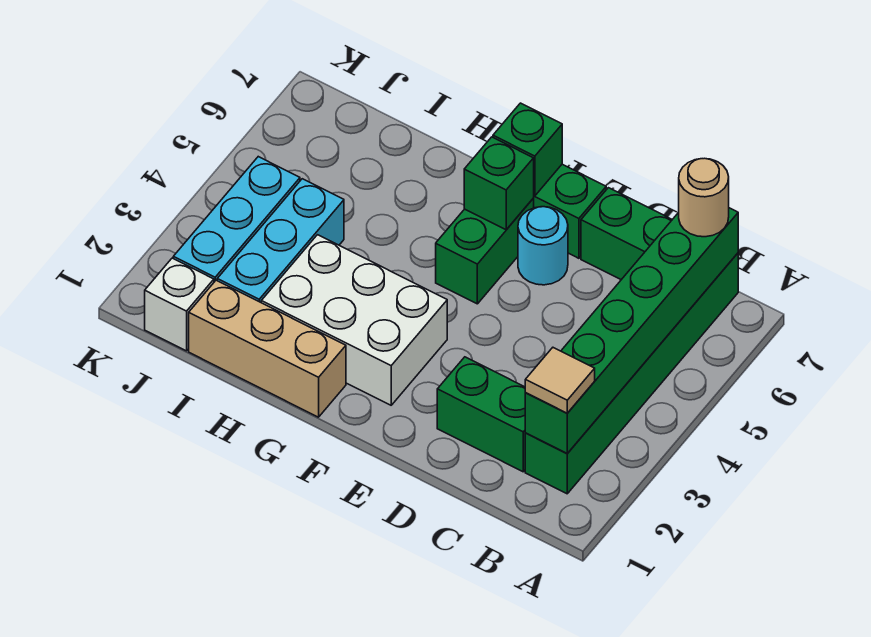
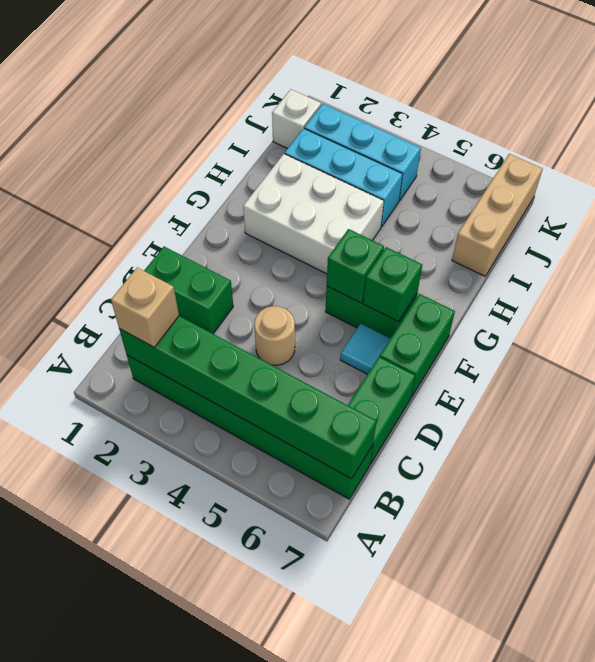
tan 1x1 tile [525,348,595,413] -> tan 1x1 brick [111,268,179,347]
tan 1x1 round brick [679,158,729,237] -> tan 1x1 round brick moved to [254,306,295,365]
green 1x2 brick [437,357,526,472] -> green 1x2 brick turned to [144,247,233,334]
cyan 1x1 round brick [518,207,568,285] -> cyan 1x1 tile [340,323,390,374]
white 2x3 brick [261,235,447,405] -> white 2x3 brick turned to [243,154,384,274]
green 1x1 brick [493,103,562,196] -> green 1x1 brick moved to [327,229,384,303]
tan 1x3 brick [189,280,346,417] -> tan 1x3 brick moved to [452,154,543,276]

